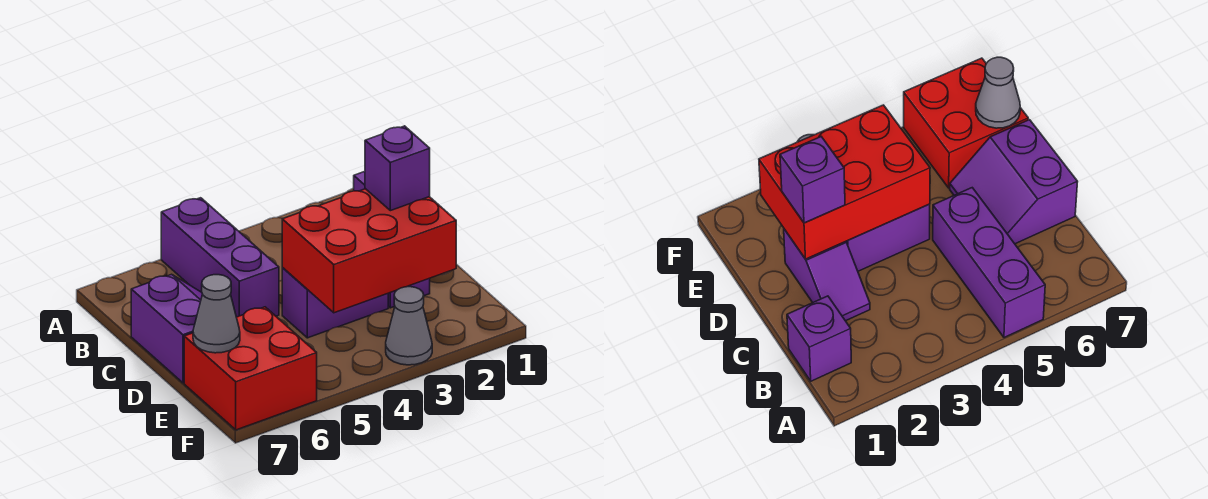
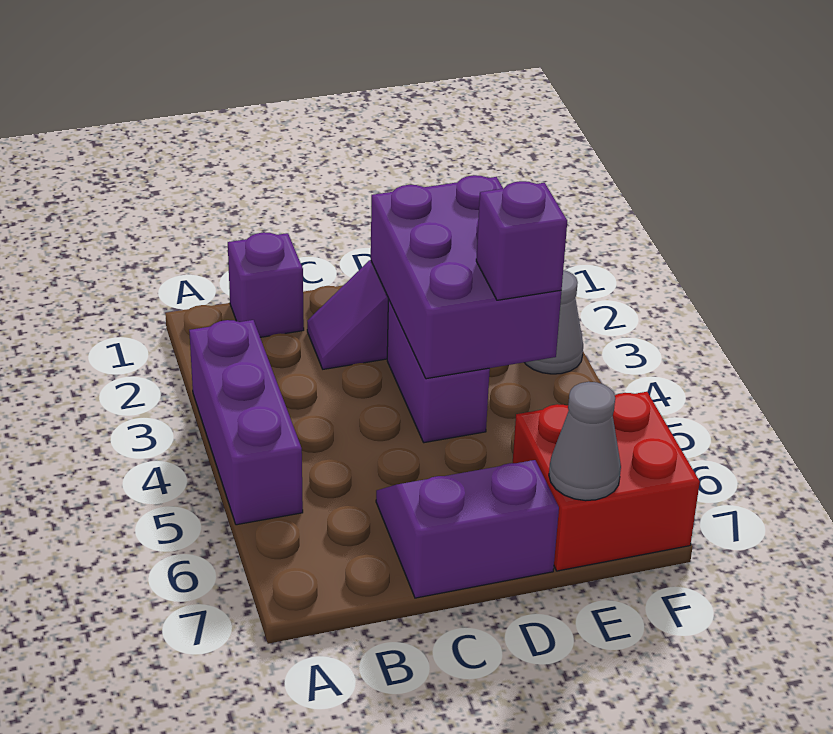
purple 1x3 brick [161,198,279,317] -> purple 1x3 brick turned to [189,320,303,525]
red 2x3 brick [282,189,456,313] -> purple 2x3 brick [371,175,561,379]
purple 1x1 brick [365,126,430,211] -> purple 1x1 brick moved to [476,181,567,300]

